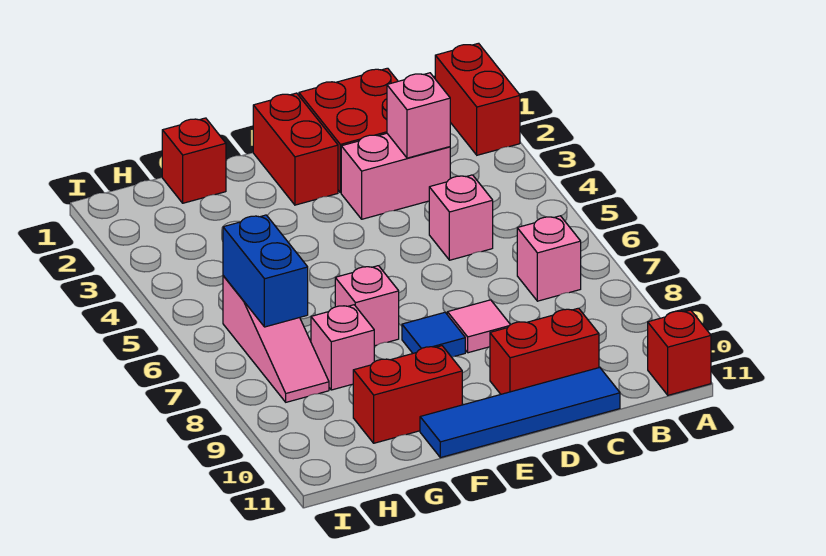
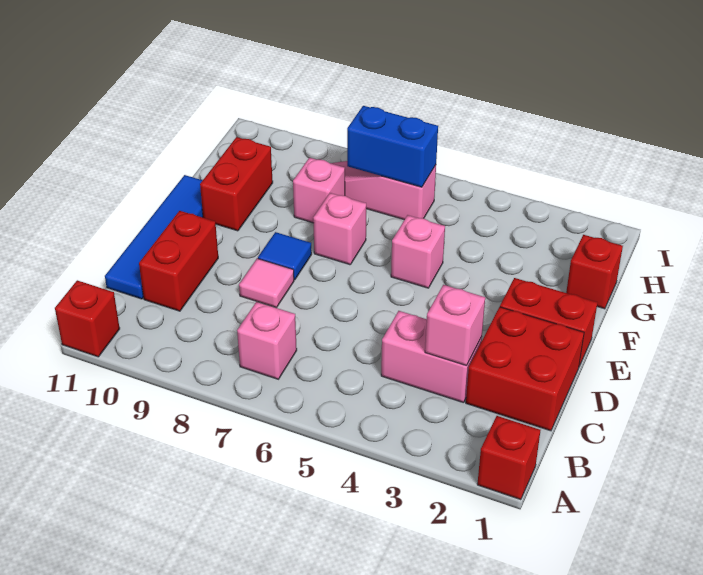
red 1x2 brick [435,43,520,155] -> red 1x1 brick [477,416,540,500]
pink 1x2 brick [341,133,450,219] -> pink 1x2 brick turned to [381,311,482,403]
pink 1x1 brick [429,175,493,260] -> pink 1x1 brick moved to [391,215,445,288]

